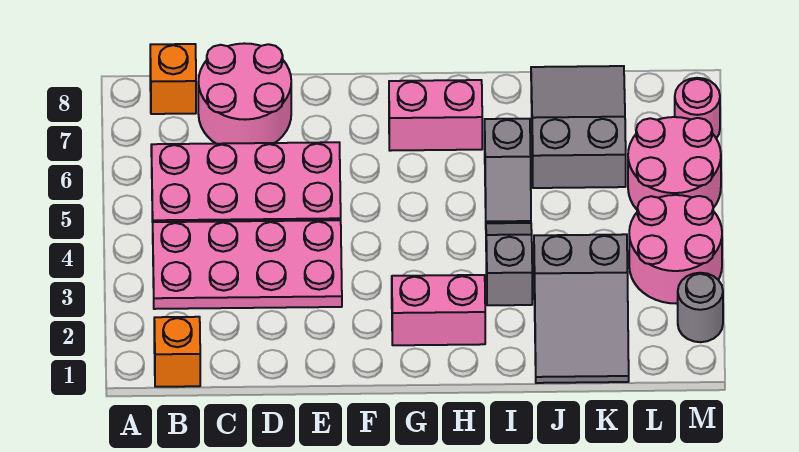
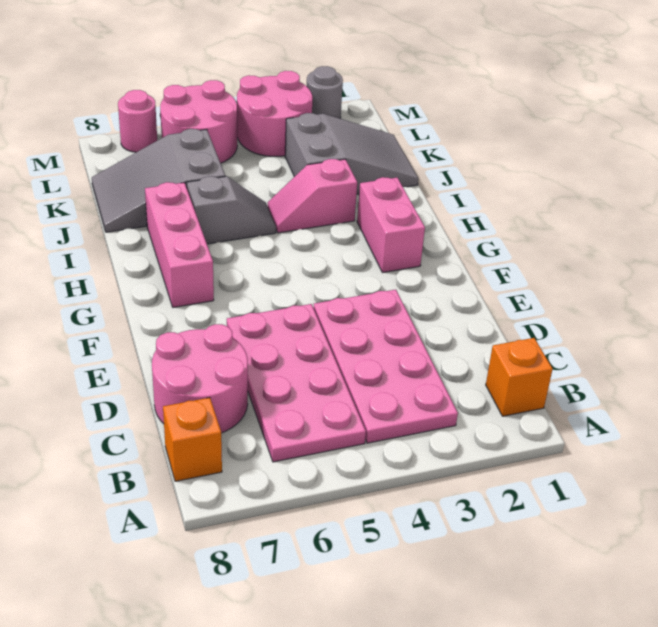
pink 1x2 brick [389,80,482,151] -> pink 1x3 brick [145,182,214,307]
grey 1x2 slope [486,223,532,305] -> pink 1x2 slope [268,159,357,233]

